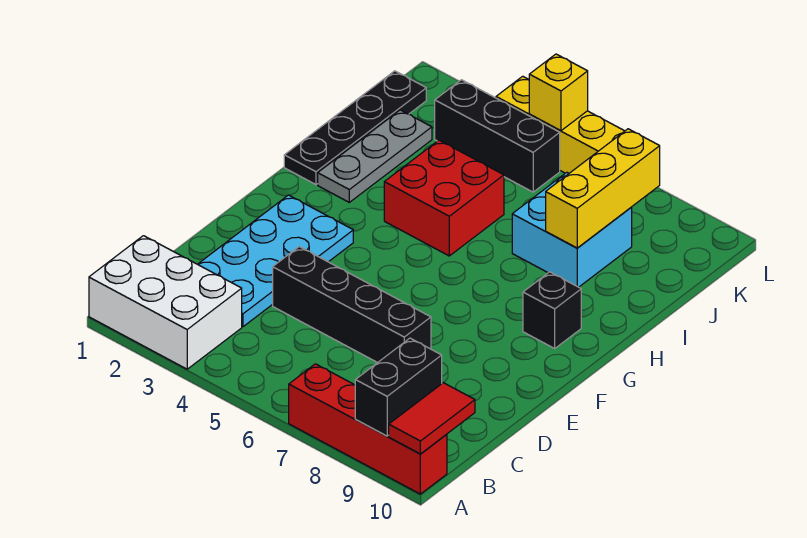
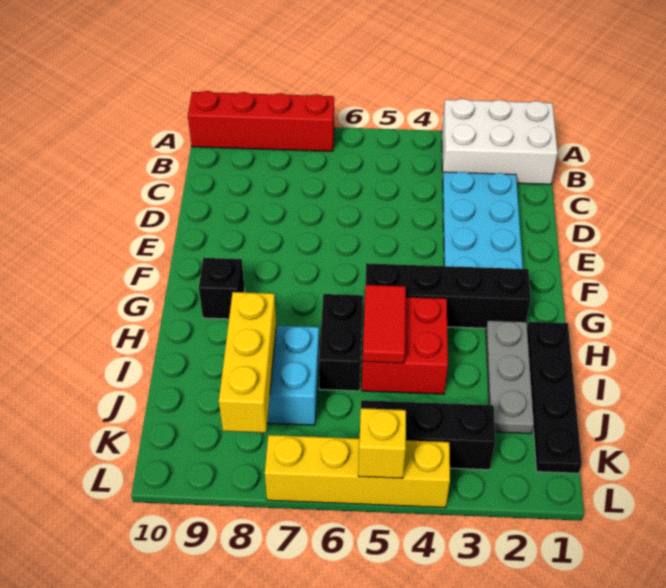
black 1x2 brick [355,338,442,436] -> black 1x2 brick moved to [319,294,363,391]
red 1x2 tile [389,383,475,454] -> red 1x2 tile moved to [363,285,406,363]
black 1x4 brick [273,247,431,363] -> black 1x4 brick moved to [365,263,531,328]

